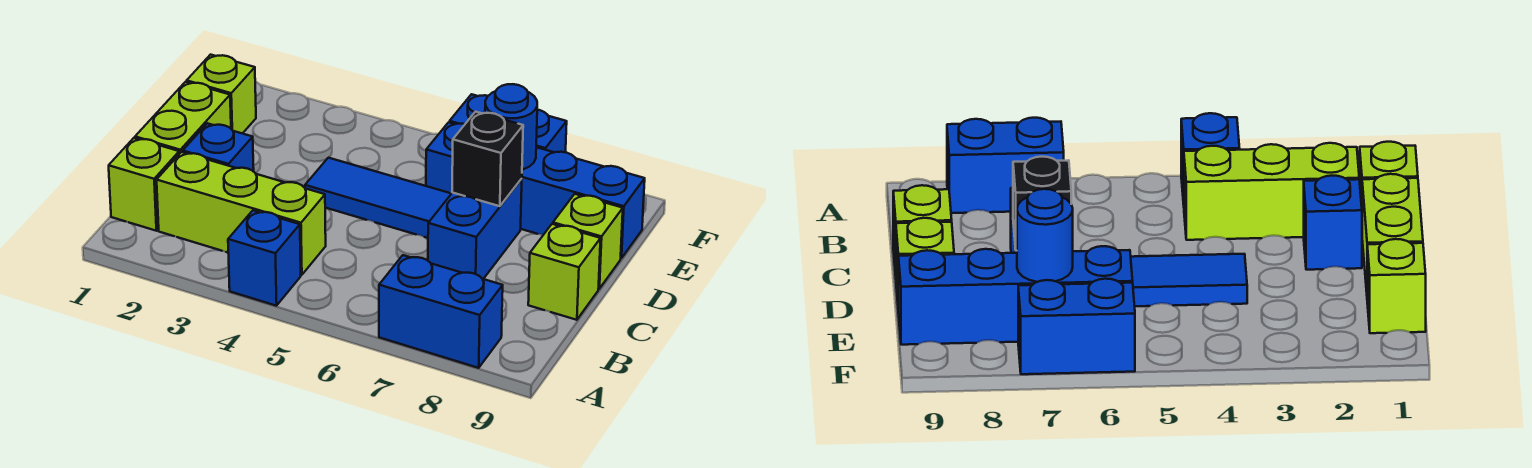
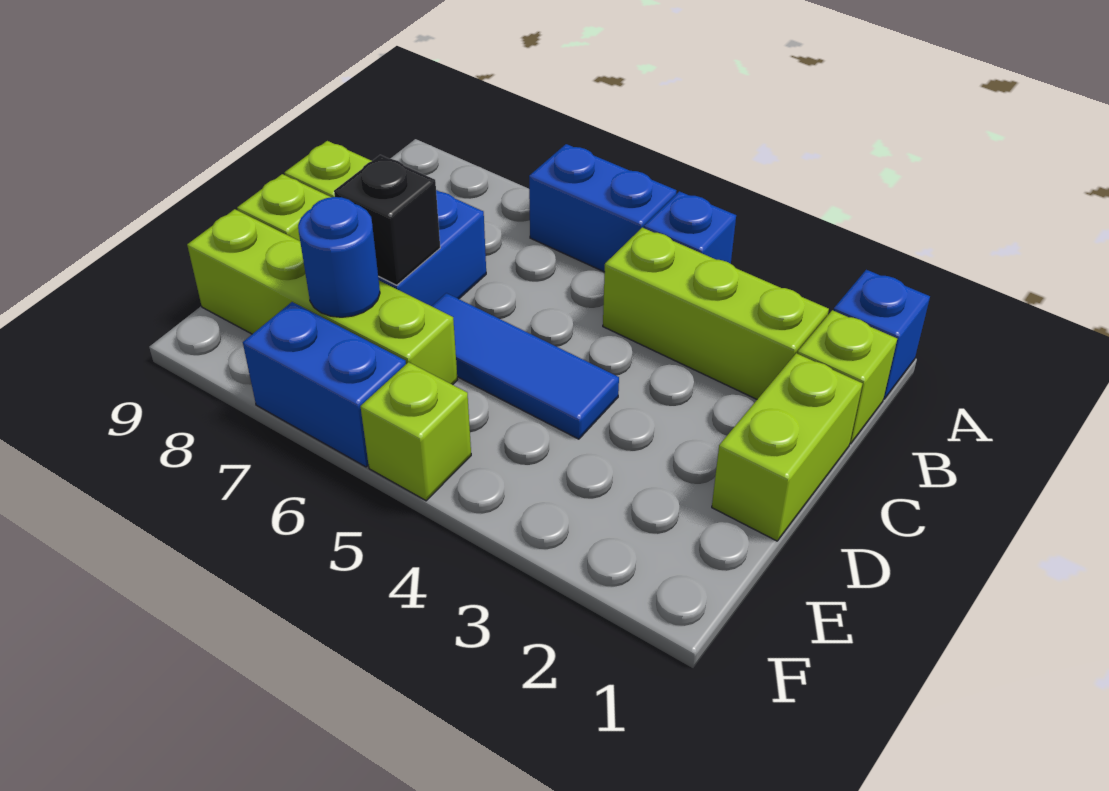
blue 1x2 brick [379,255,503,368] -> blue 1x2 brick moved to [529,144,677,272]
blue 1x1 brick [183,123,254,172] -> blue 1x1 brick moved to [833,270,930,399]
lime 1x1 brick [187,55,256,134] -> lime 1x1 brick moved to [360,362,471,501]
blue 1x4 brick [426,122,645,258] -> lime 1x4 brick [187,209,457,385]

